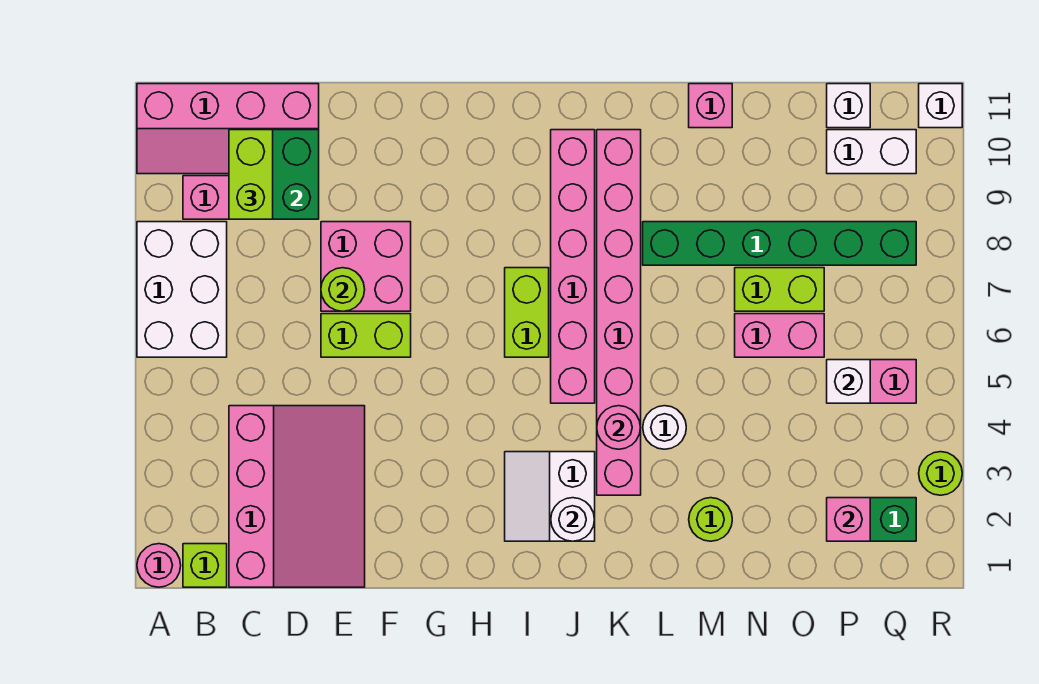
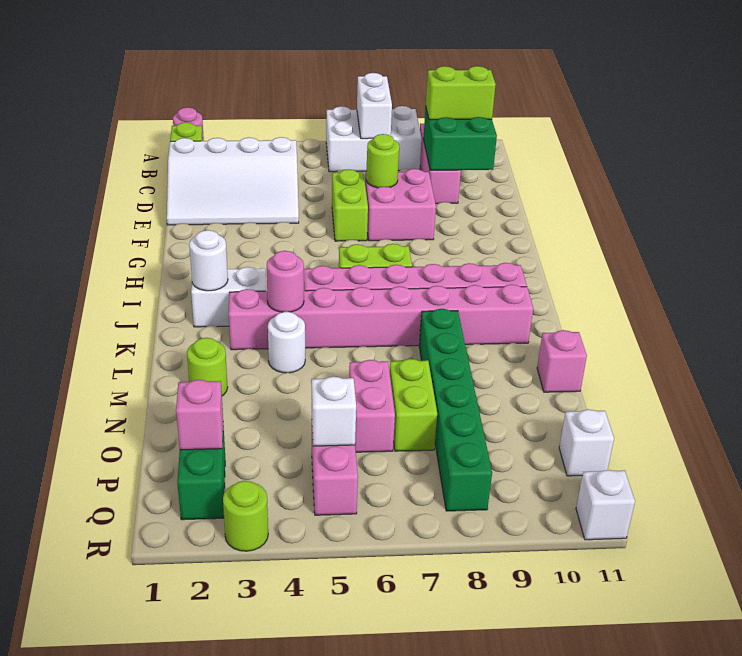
pink 2x4 slope [137,84,319,174] -> none
pink 3x4 slope [229,406,365,587] -> white 3x4 slope [167,137,299,225]
white 1x2 brick [827,130,916,174] -> white 1x2 brick moved to [357,73,392,139]

